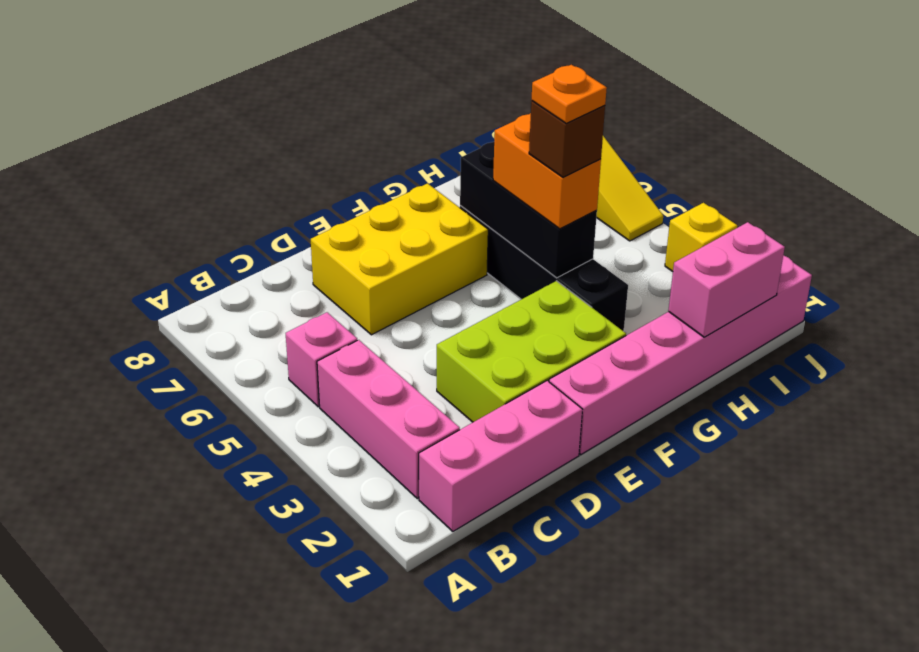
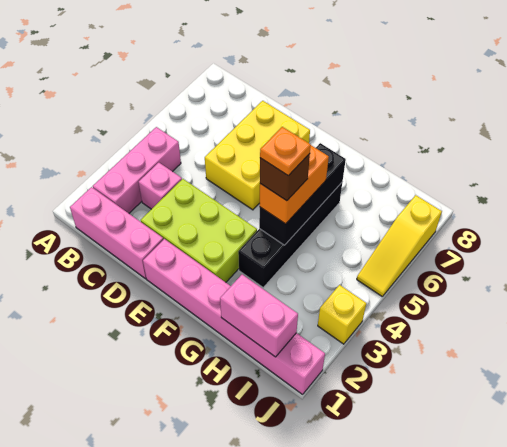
pink 1x1 brick [286,312,357,407] -> pink 1x1 brick moved to [138,163,182,209]
yellow 2x3 brick [311,183,488,335] -> yellow 2x3 brick turned to [205,101,310,210]

